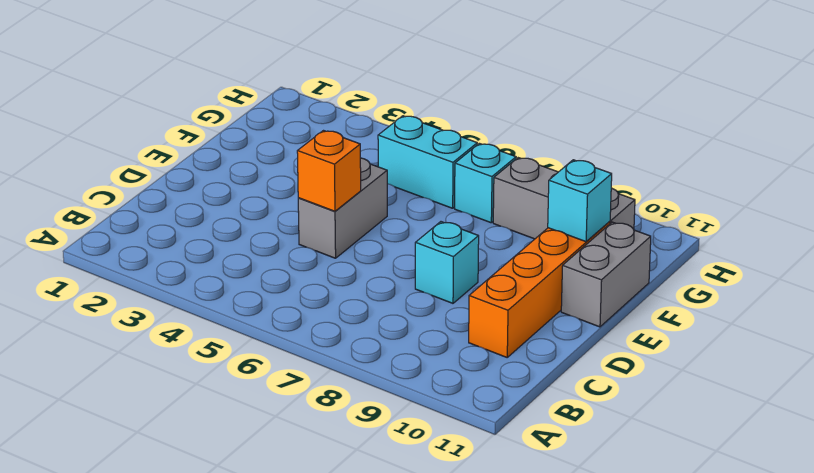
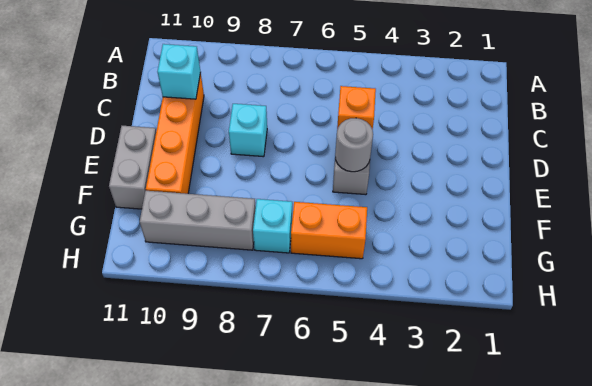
none -> grey 1x1 round brick [335,118,373,172]
cyan 1x1 brick [548,160,612,242] -> cyan 1x1 brick moved to [158,44,201,99]
cyan 1x2 brick [378,116,477,208] -> orange 1x2 brick [291,202,367,259]

